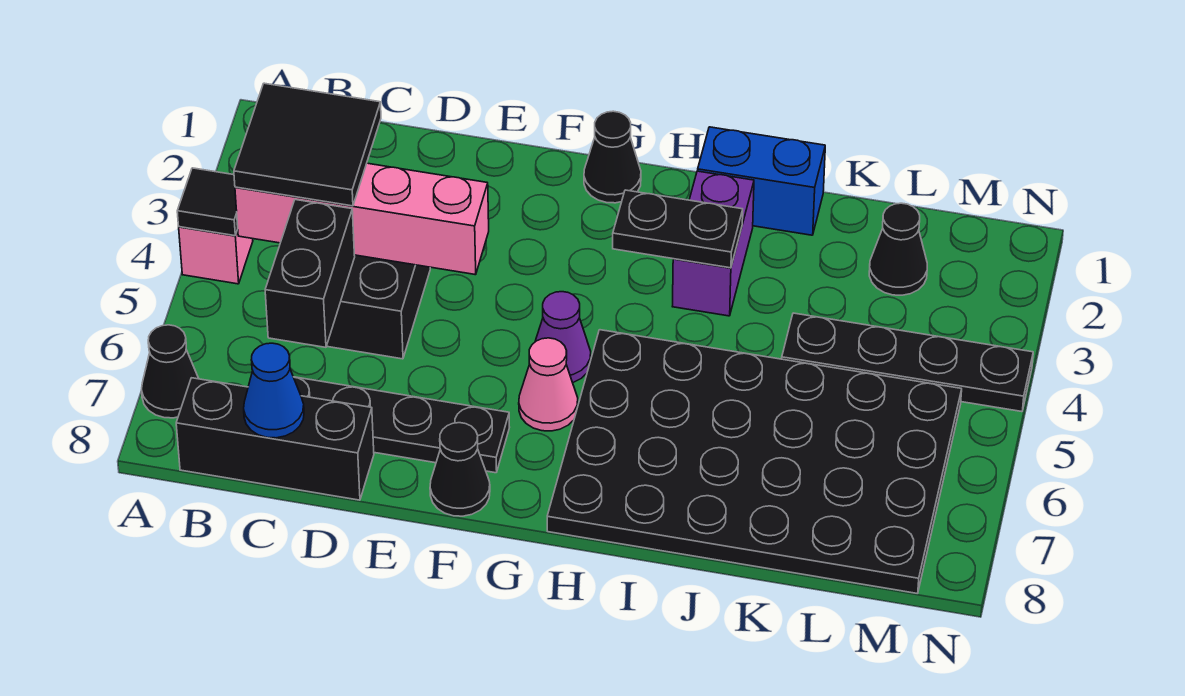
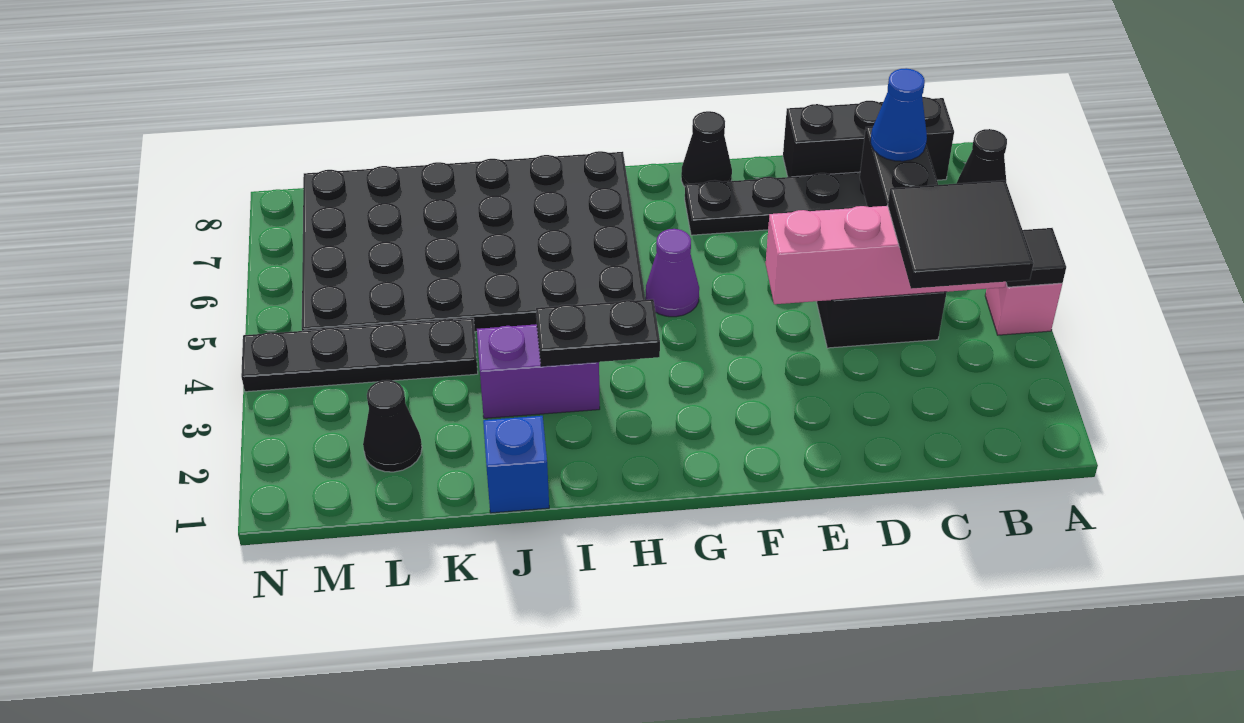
blue 1x1 cone [244,343,304,438] -> blue 1x1 cone moved to [871,68,927,161]
black 1x1 cone [584,111,641,203] -> none
pink 1x1 cone [519,338,578,431] -> none
blue 1x2 brick [698,127,825,235] -> blue 1x1 brick [483,416,549,513]
purple 1x2 brick [672,171,754,316] -> purple 1x2 brick turned to [477,324,600,418]

